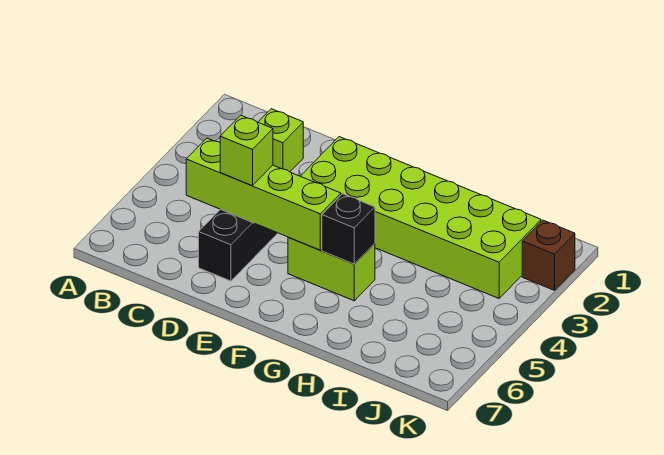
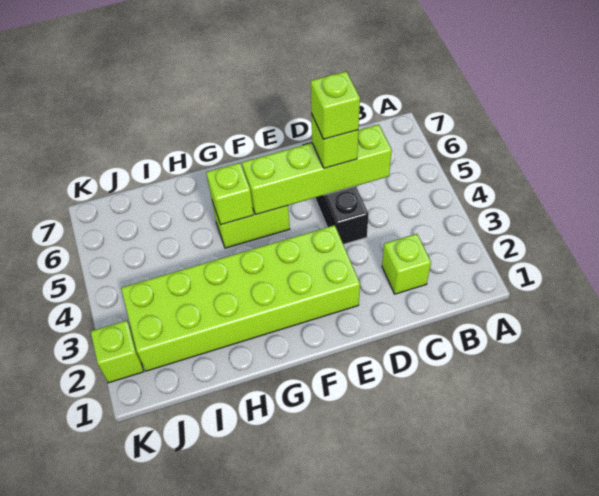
none -> lime 1x1 brick [311,71,360,139]
black 1x1 brick [322,194,375,264] -> lime 1x1 brick [206,163,254,225]
brown 1x1 brick [522,220,575,290] -> lime 1x1 brick [91,321,144,383]

